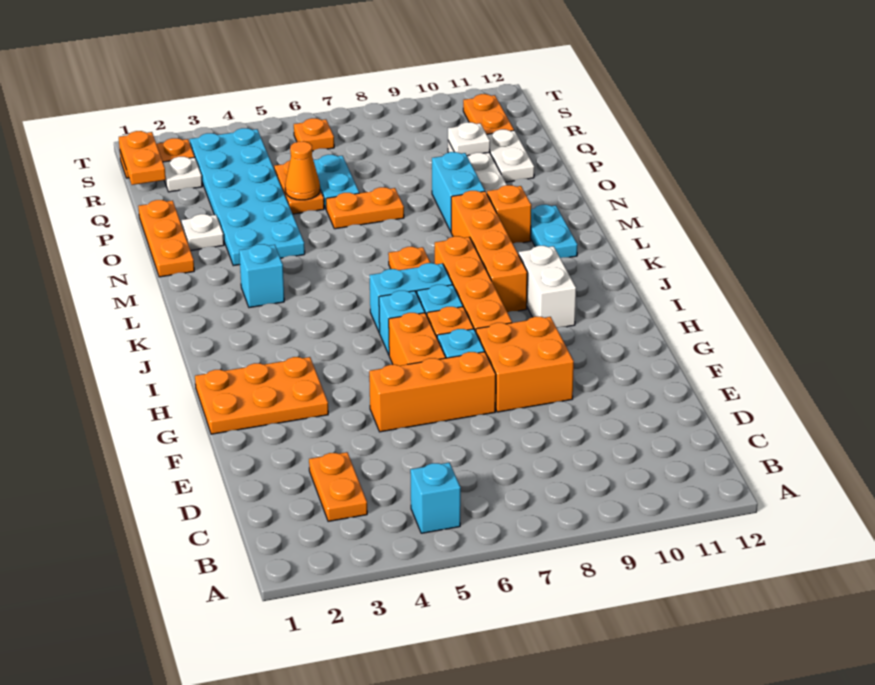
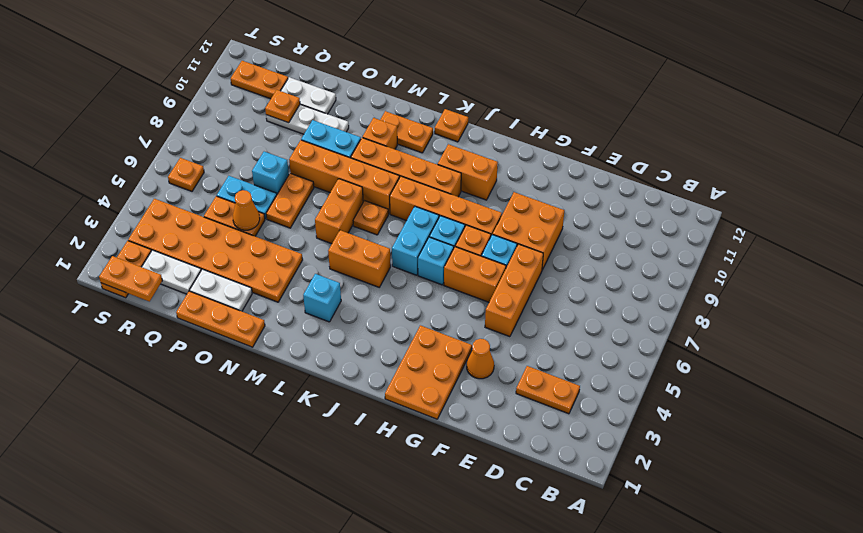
cyan 1x1 brick [410,463,461,533] -> cyan 1x1 brick moved to [252,152,289,194]
none -> orange 1x1 cone [467,339,494,379]
white 1x2 brick [519,246,576,328] -> orange 1x2 brick [438,144,498,200]
none -> orange 1x2 brick [328,230,391,287]
none -> orange 1x1 plate [435,109,468,142]
none -> orange 1x4 brick [289,140,399,214]
cyan 1x2 plate [531,205,578,258] -> orange 1x2 plate [380,111,433,153]
none -> orange 1x2 brick [315,179,363,244]
cyan 2x6 plate [190,128,305,266] -> orange 2x6 plate [128,199,303,302]
white 1x1 plate [182,214,224,251] -> white 1x2 plate [190,269,252,311]
white 1x1 plate [448,122,490,156] -> orange 1x1 plate [265,90,300,123]
white 1x1 plate [163,157,202,192] -> white 1x2 plate [142,250,201,294]

